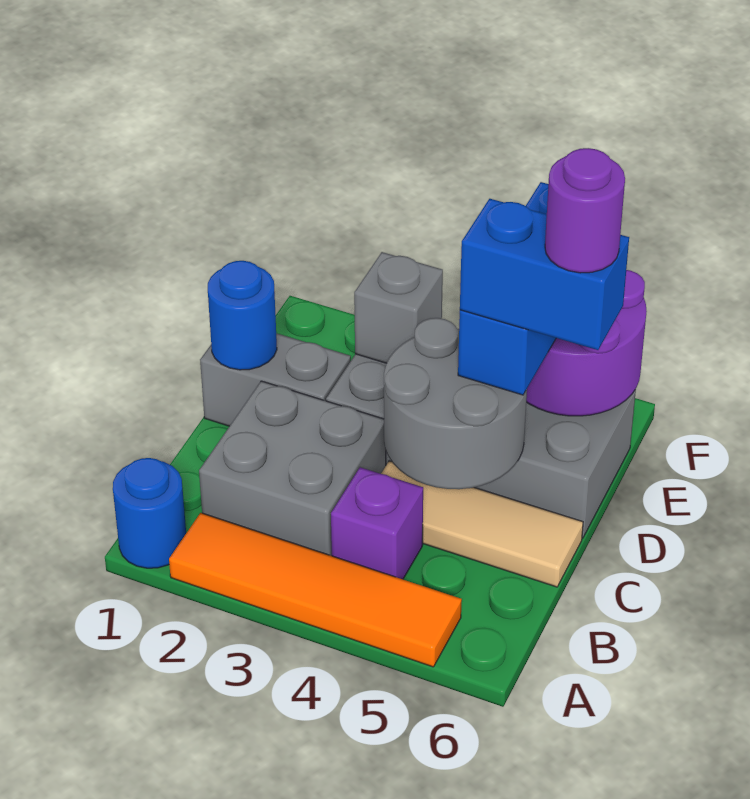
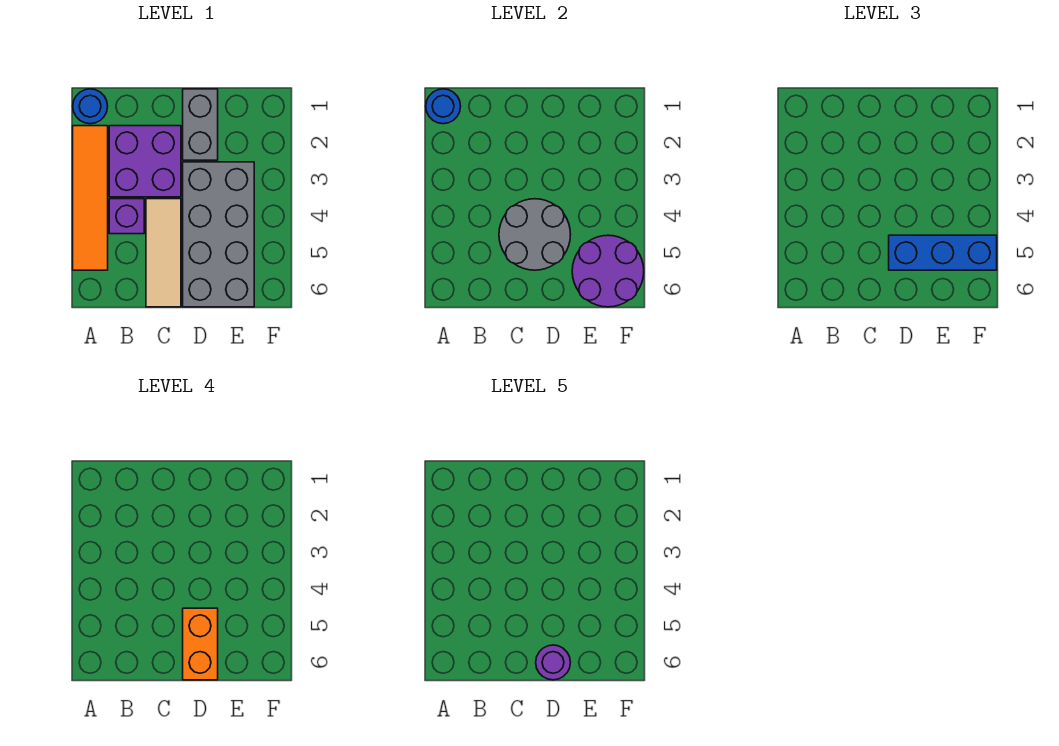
grey 2x2 brick [199,381,386,556] -> purple 2x2 brick [109,126,181,197]
blue 1x1 round brick [208,261,277,370] -> blue 1x1 round brick moved to [426,89,461,124]
blue 1x2 brick [460,199,629,350] -> orange 1x2 brick [183,608,218,680]
grey 1x1 brick [354,252,443,363] -> none

